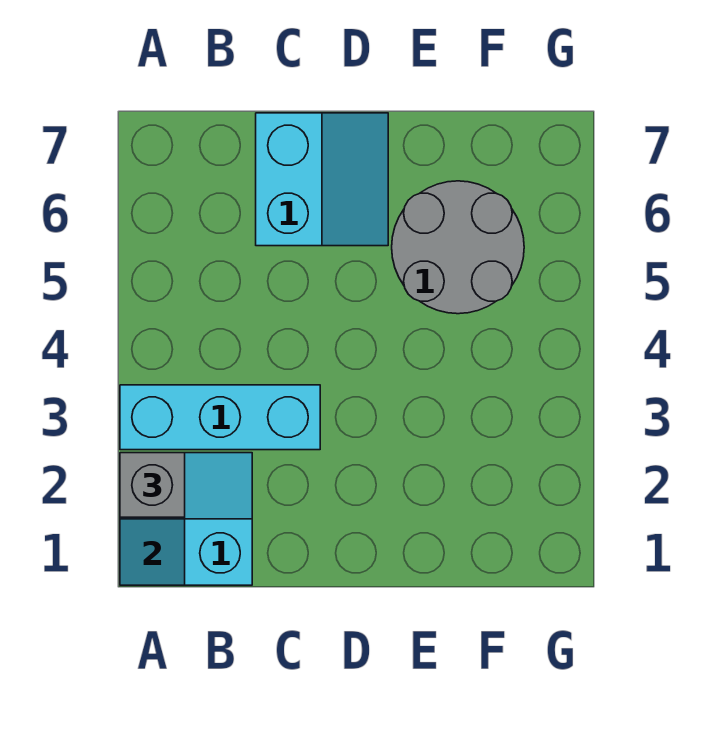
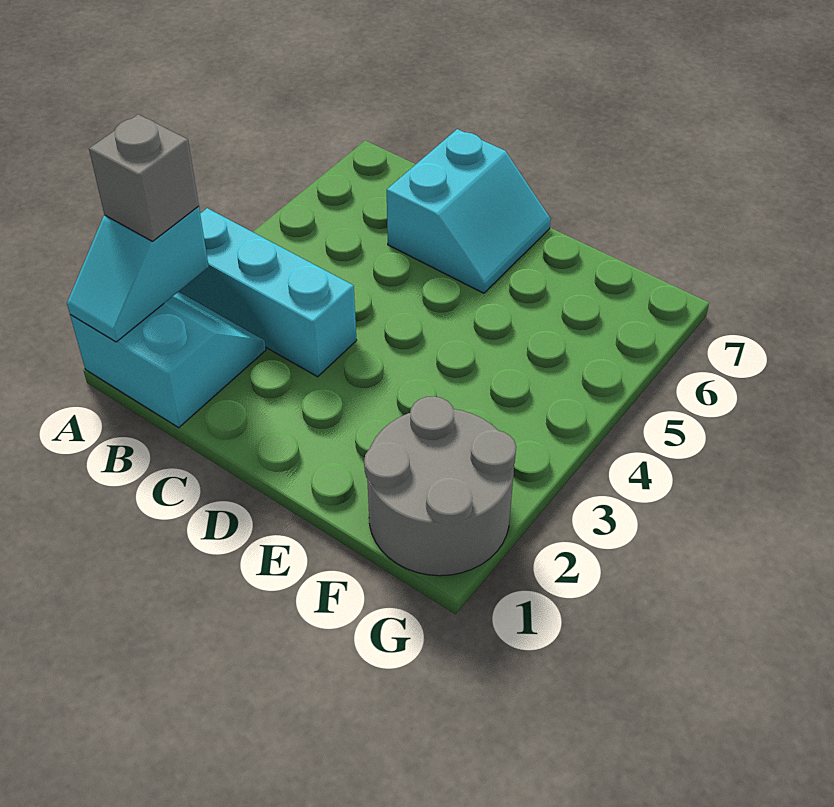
grey 2x2 round brick [392,181,524,314] -> grey 2x2 round brick moved to [364,396,516,576]

